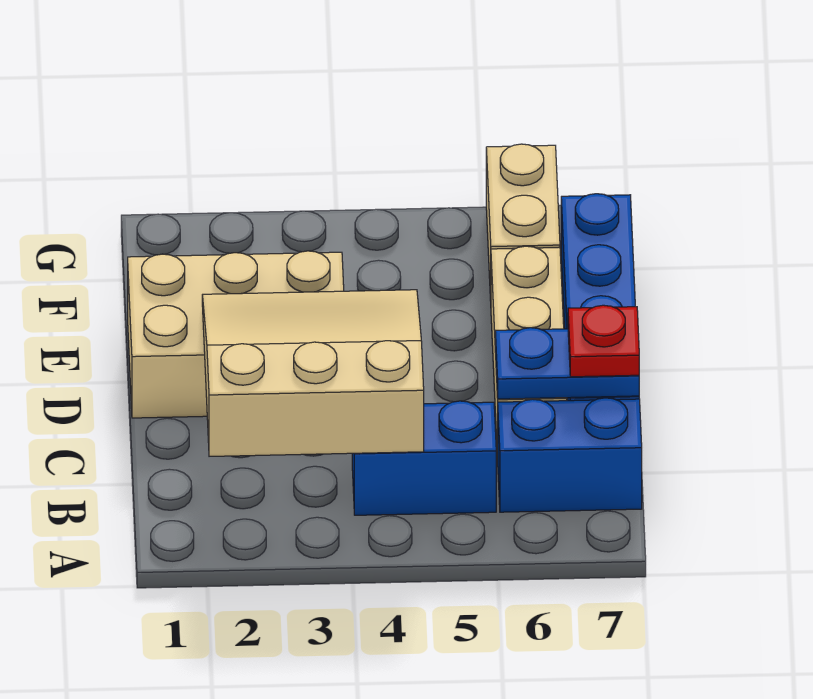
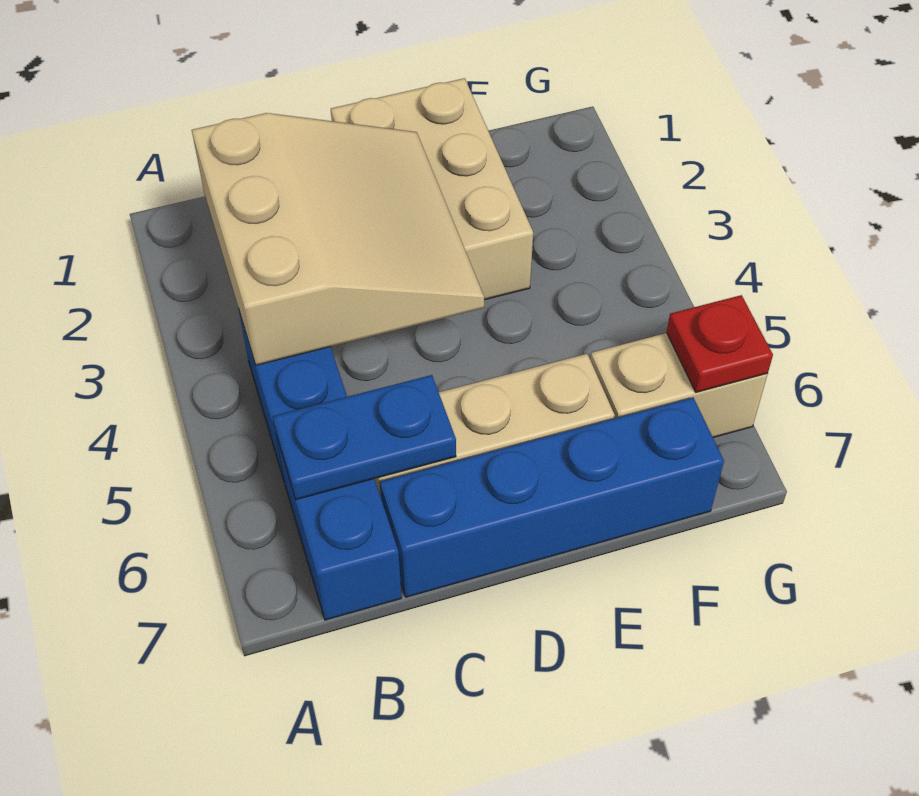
blue 1x2 plate [495,328,639,399] -> blue 1x2 plate turned to [273,375,456,500]
red 1x1 plate [568,305,639,377] -> red 1x1 plate moved to [667,295,773,392]

